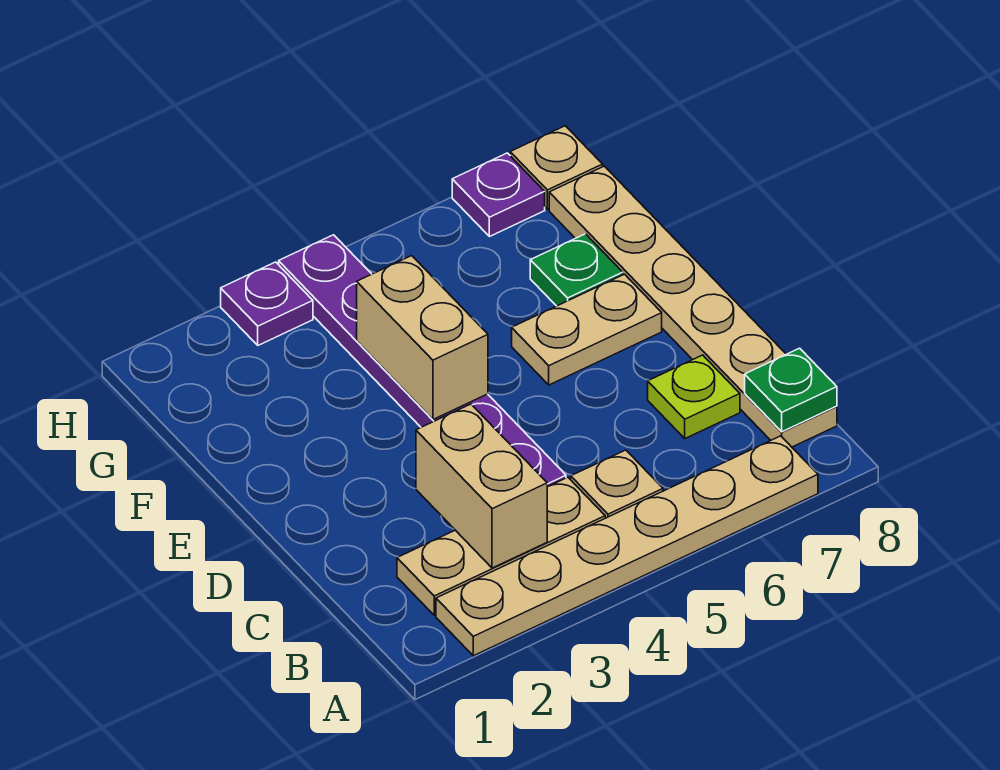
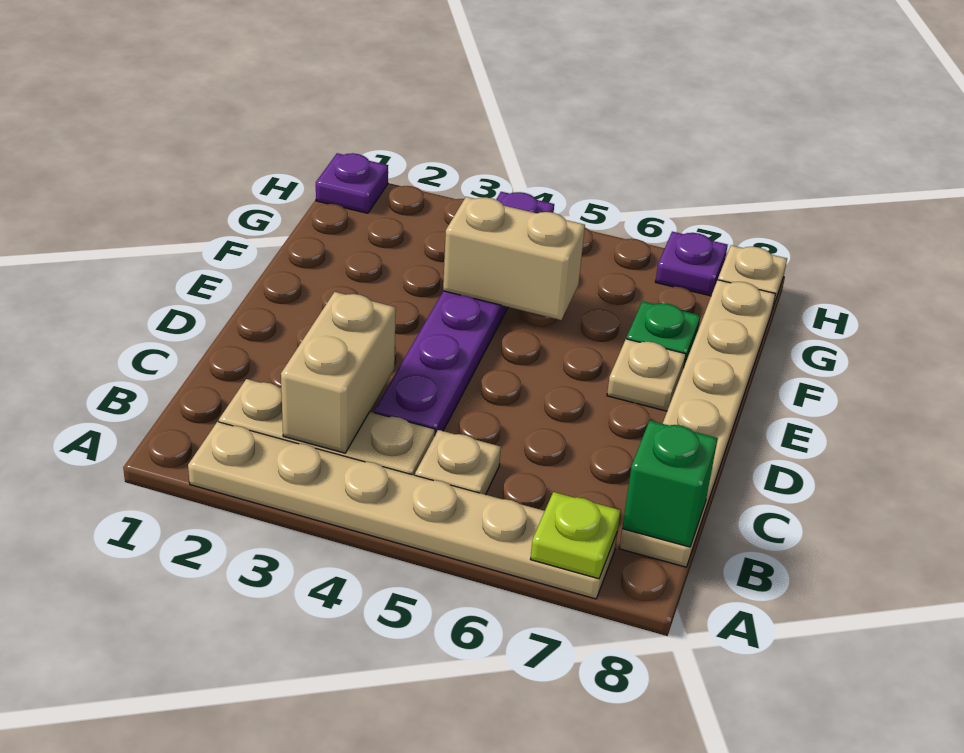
green 1x1 plate [745,348,837,432] -> green 1x1 brick [622,420,718,547]
lime 1x1 plate [648,355,740,438] -> lime 1x1 plate moved to [531,492,621,579]
tan 1x2 brick [357,256,488,419] -> tan 1x2 brick turned to [443,197,585,320]
tan 1x2 plate [512,274,662,385] -> tan 1x1 plate [607,339,686,411]
purple 1x1 plate [221,262,313,345] -> purple 1x1 plate moved to [316,153,388,213]

